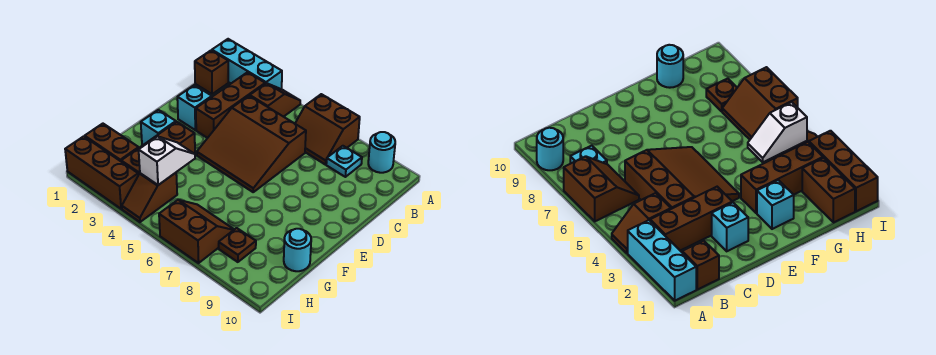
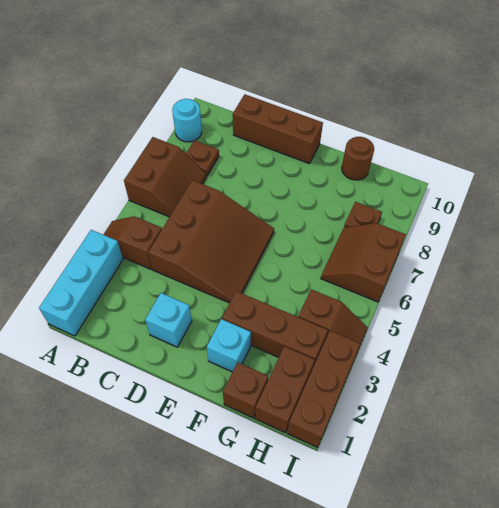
brown 1x1 brick [195,50,228,94] -> brown 1x1 brick moved to [223,363,268,418]
brown 1x3 brick [196,72,265,138] -> brown 1x3 brick moved to [233,94,323,164]
cyan 1x1 plate [326,146,362,177] -> brown 1x1 plate [186,140,219,176]
white 1x2 slope [139,136,195,185] -> none
cyan 1x1 round brick [284,229,311,271] -> brown 1x1 round brick [342,137,374,180]

